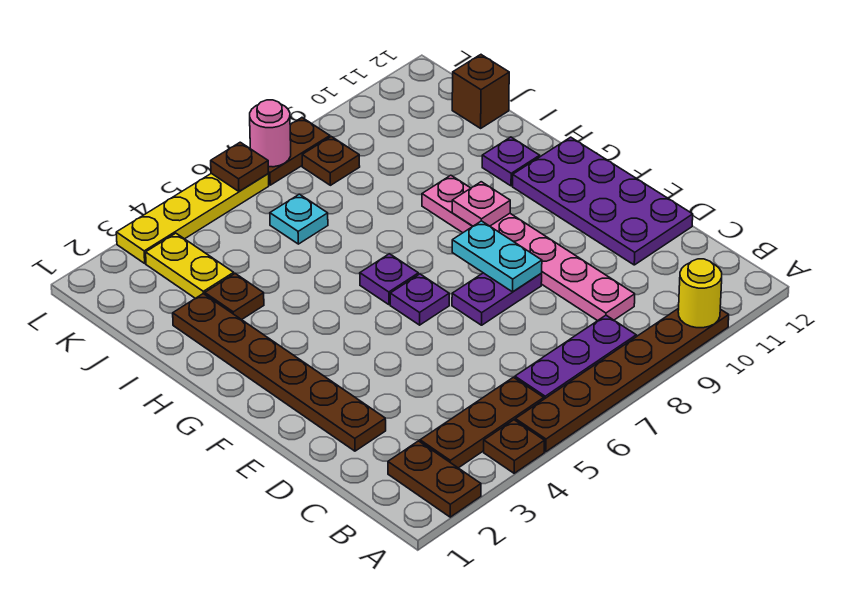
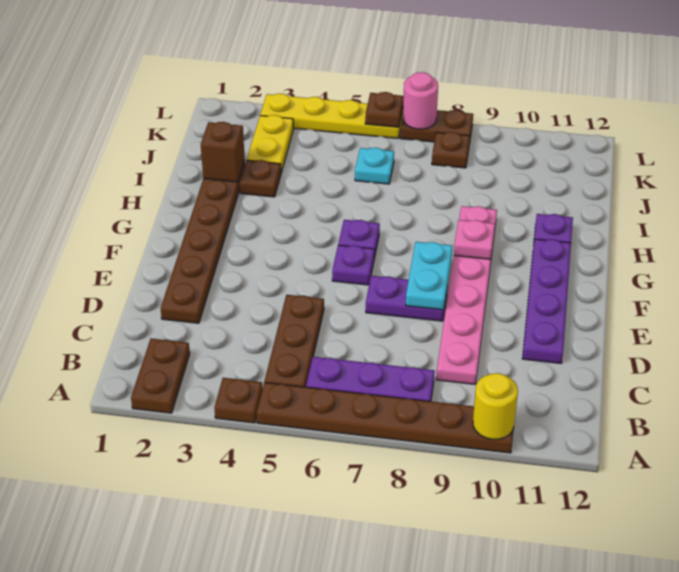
brown 1x3 plate [420,377,544,468] -> brown 1x3 plate turned to [264,295,324,387]
purple 2x4 plate [513,137,693,265] -> purple 1x4 plate [522,239,571,363]
brown 1x1 brick [452,55,509,128] -> brown 1x1 brick moved to [201,122,245,182]

